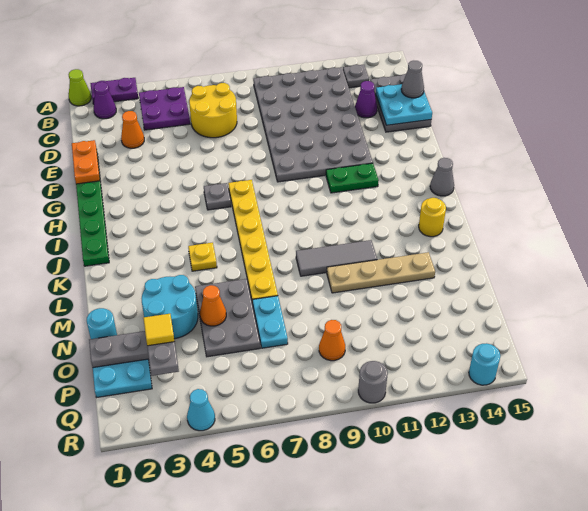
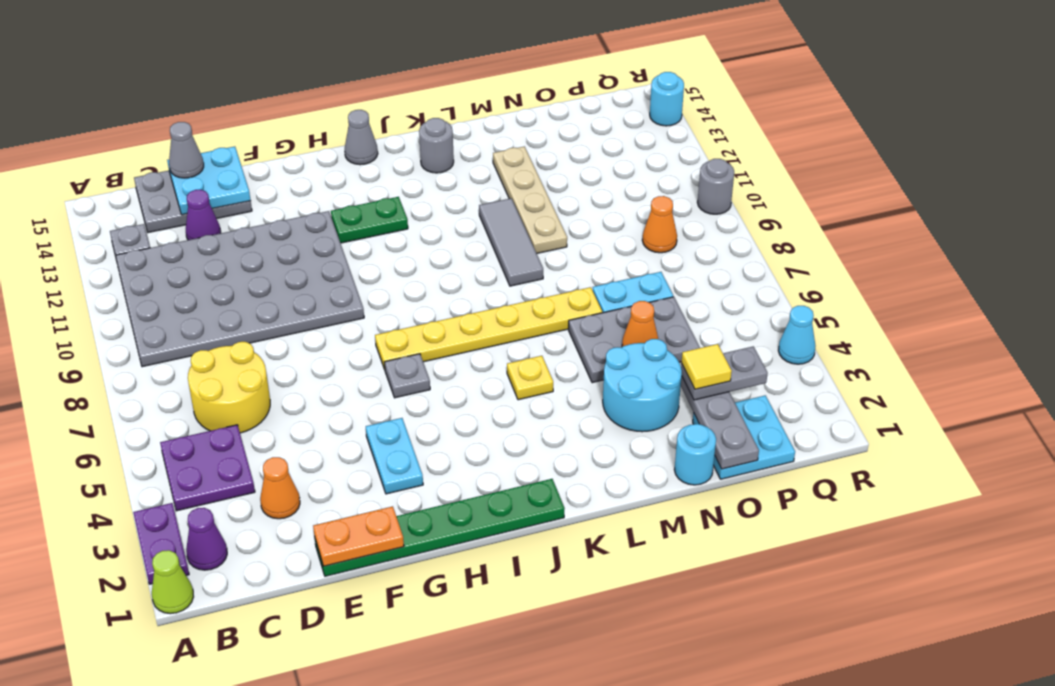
none -> cyan 1x2 plate [366,418,423,494]
green 1x2 plate [326,163,379,193] -> green 1x2 plate turned to [331,197,408,243]
yellow 1x1 round brick [419,198,446,237] -> grey 1x1 round brick [419,118,454,173]

